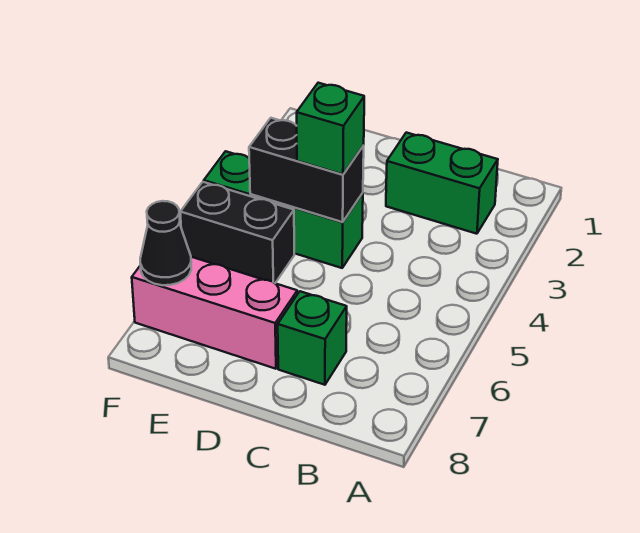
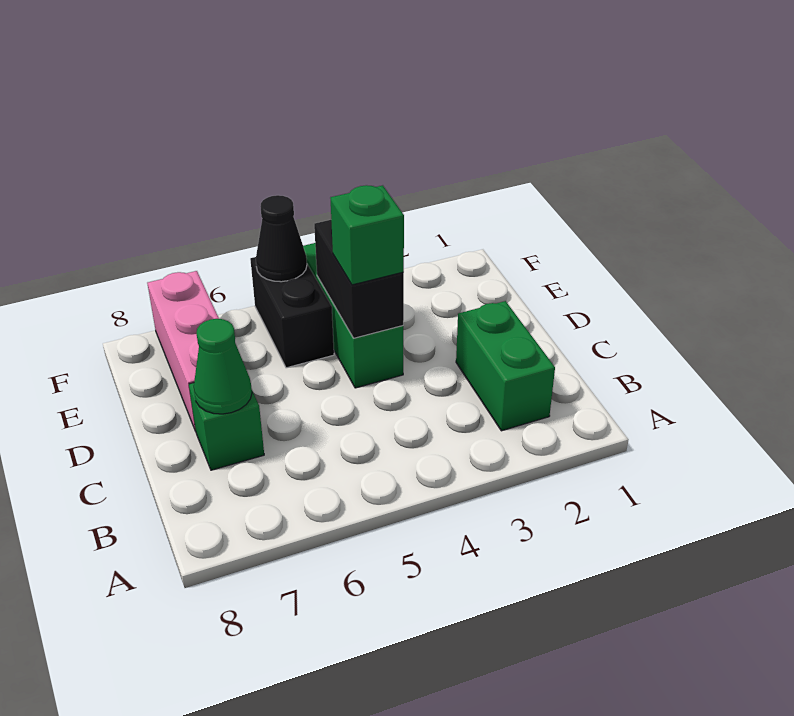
none -> green 1x1 cone [194,319,252,414]
black 1x1 cone [140,201,191,285] -> black 1x1 cone moved to [256,195,307,282]

